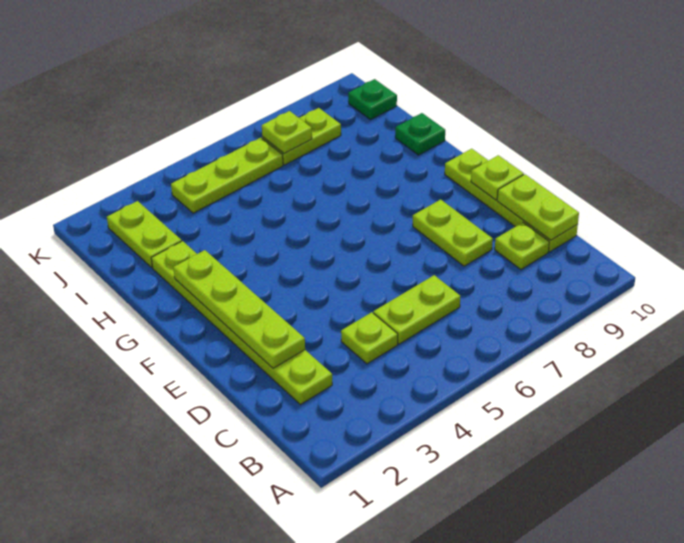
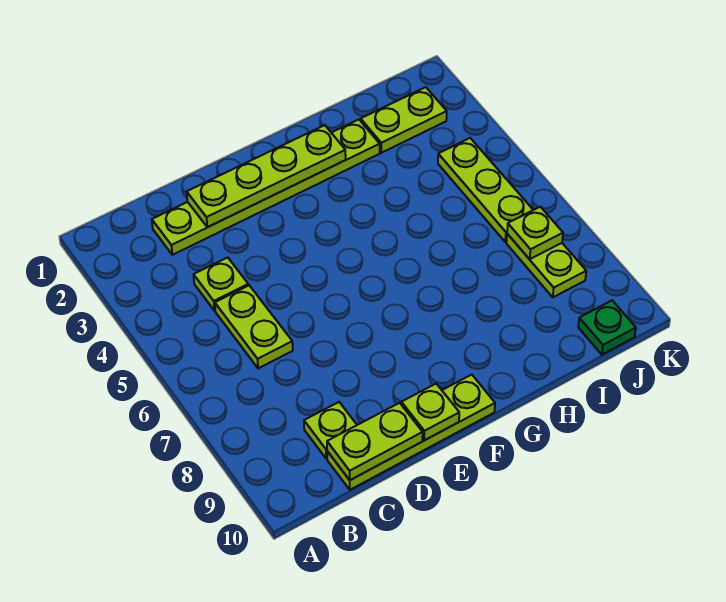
lime 1x2 plate [413,199,493,266] -> none
green 1x1 plate [395,113,445,155] -> none

